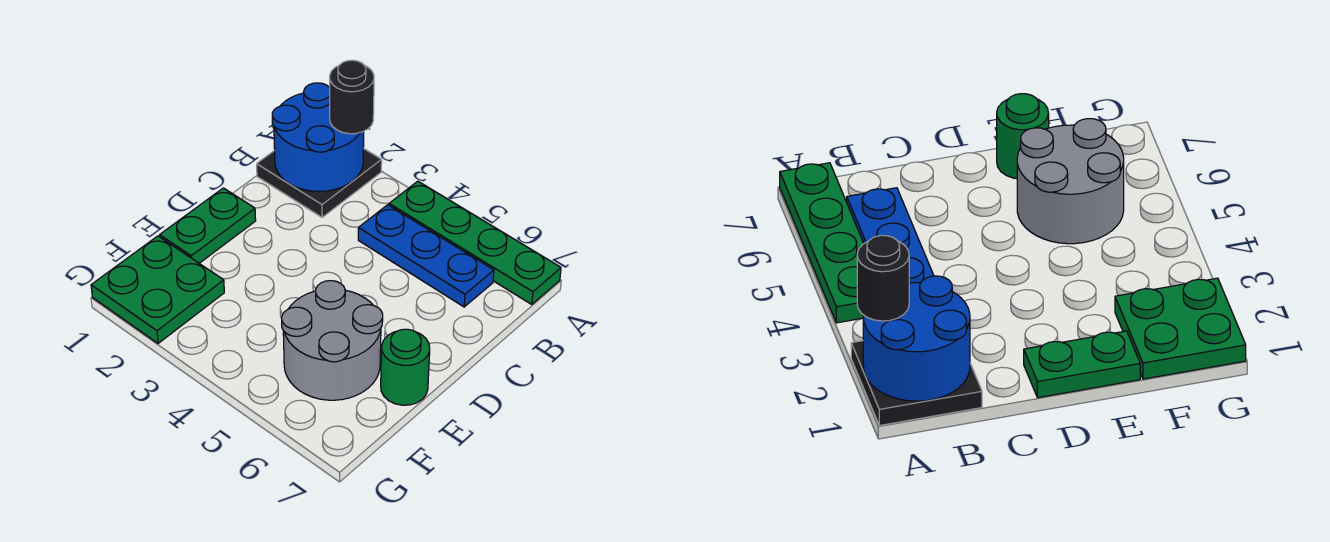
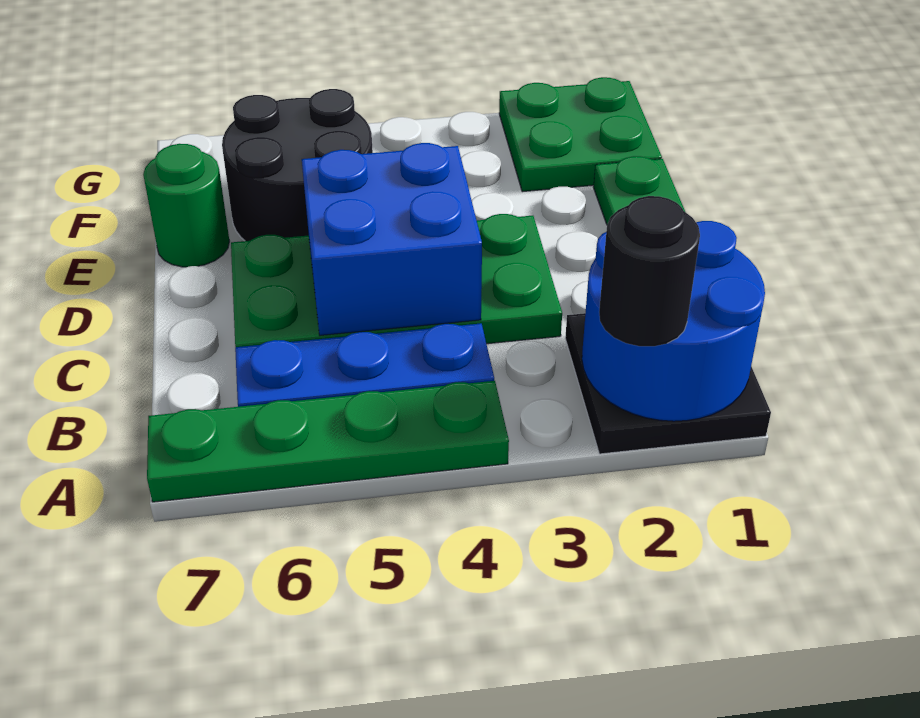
none -> green 2x4 plate [231,214,562,347]
none -> blue 2x2 brick [302,143,482,336]
grey 2x2 round brick [282,281,383,400] -> black 2x2 round brick [222,89,373,241]

